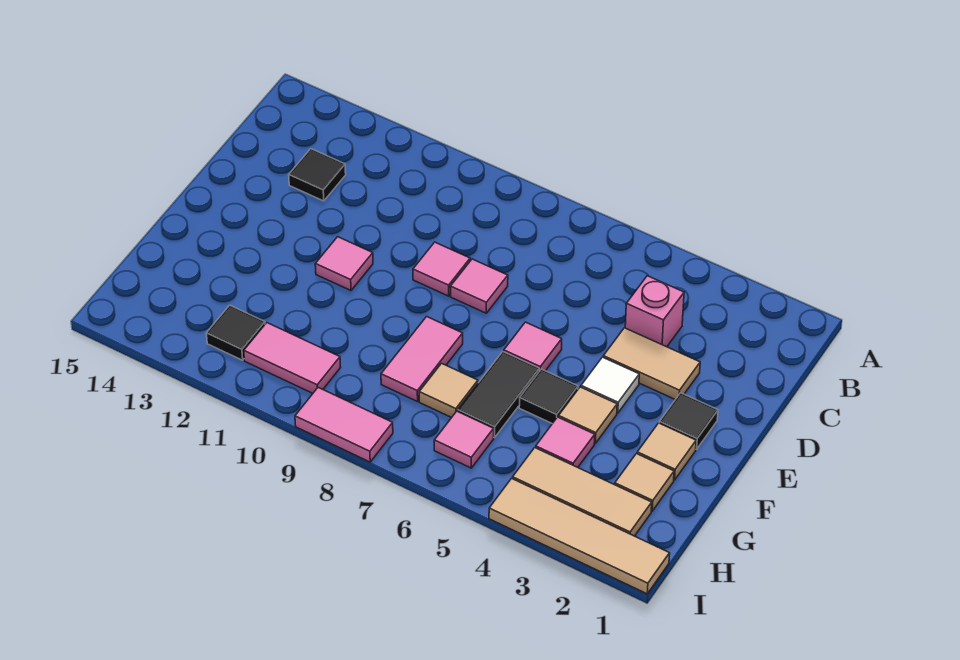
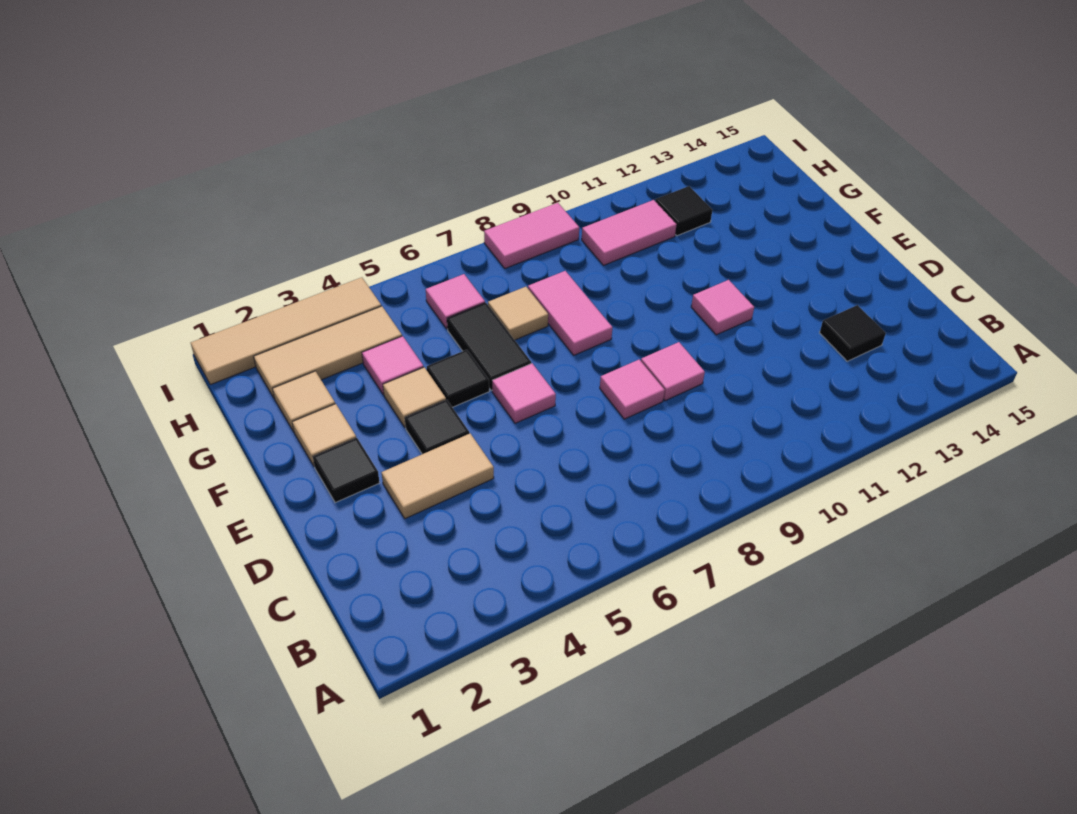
pink 1x1 brick [625,276,684,347] -> none
white 1x1 tile [581,357,639,413] -> black 1x1 tile [405,400,469,454]

